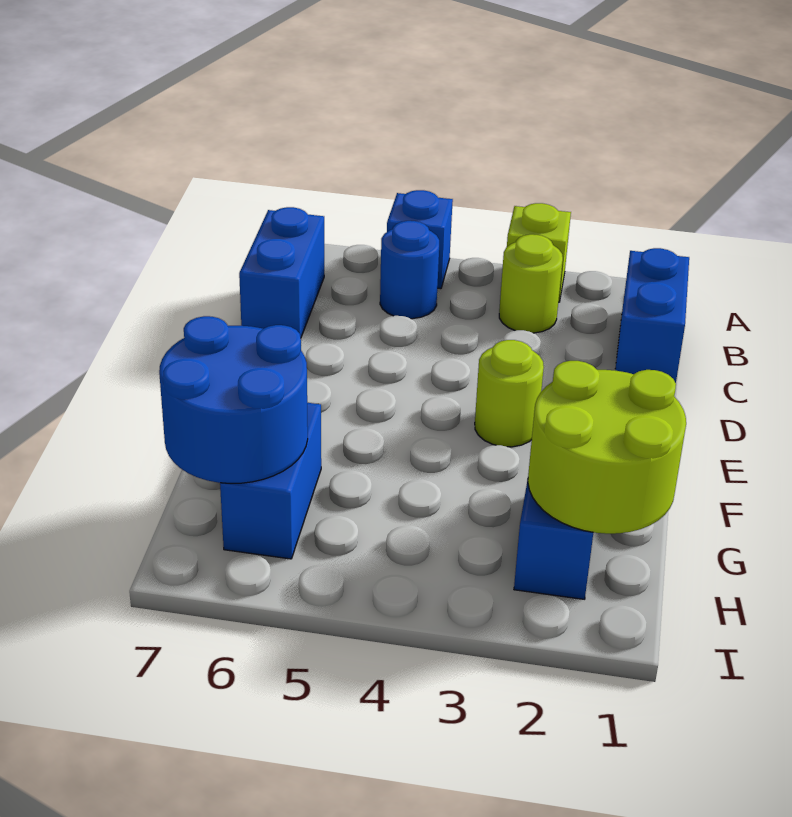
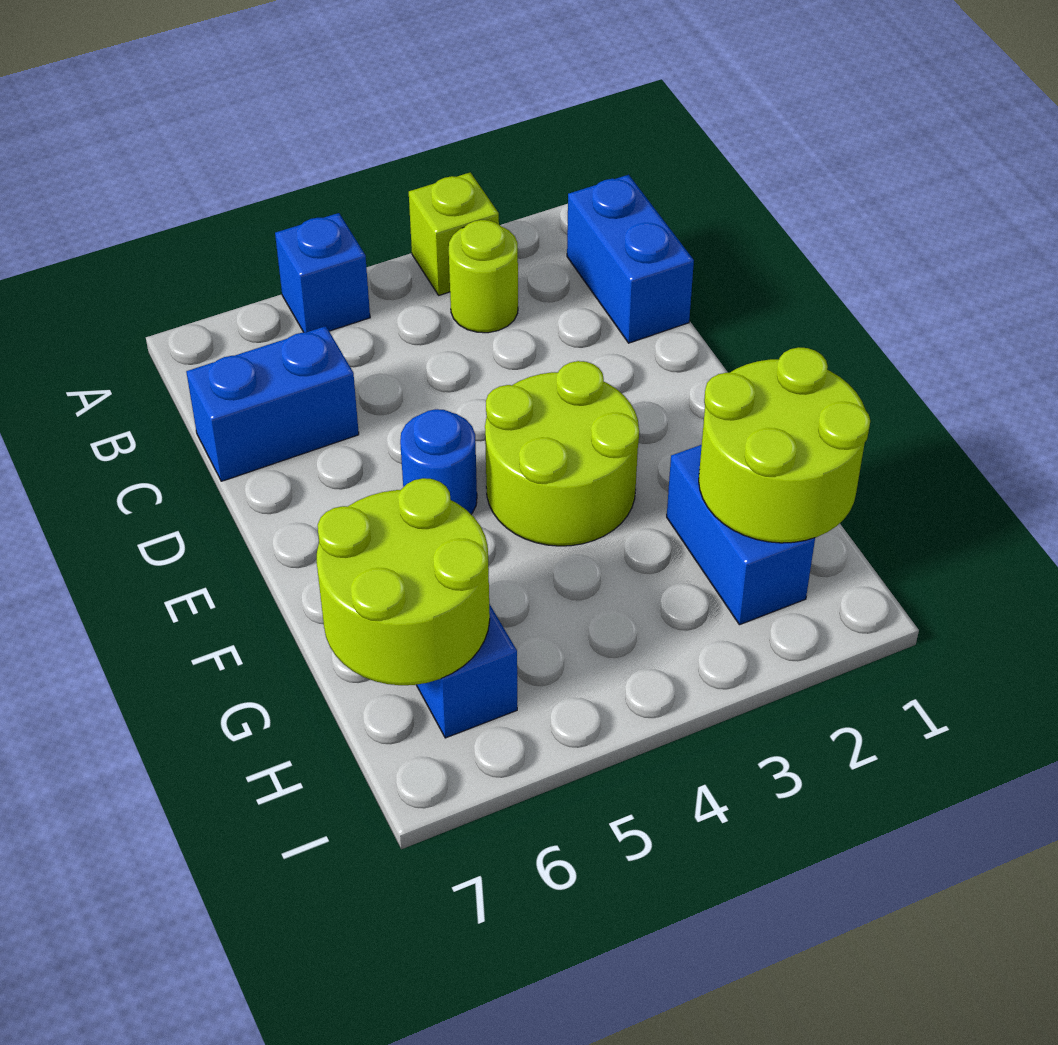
blue 1x1 round brick [380,221,439,319] -> blue 1x1 round brick moved to [400,409,477,514]
blue 1x2 brick [239,207,324,337] -> blue 1x2 brick turned to [186,326,359,481]
lime 1x1 round brick [475,340,544,447] -> lime 2x2 round brick [485,361,639,546]
blue 2x2 round brick [159,316,308,483] -> lime 2x2 round brick [317,478,490,685]

